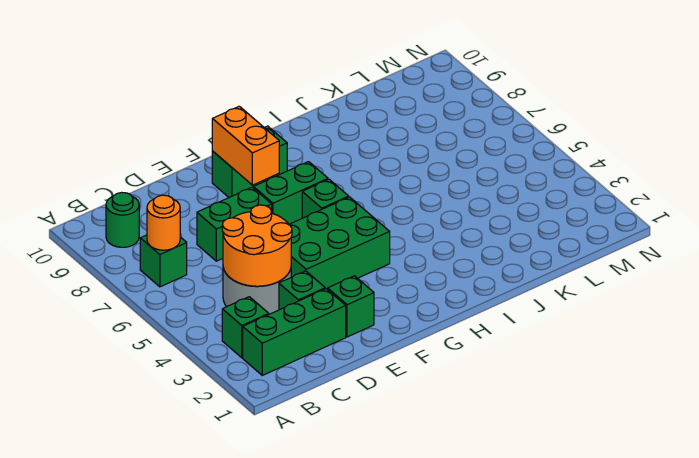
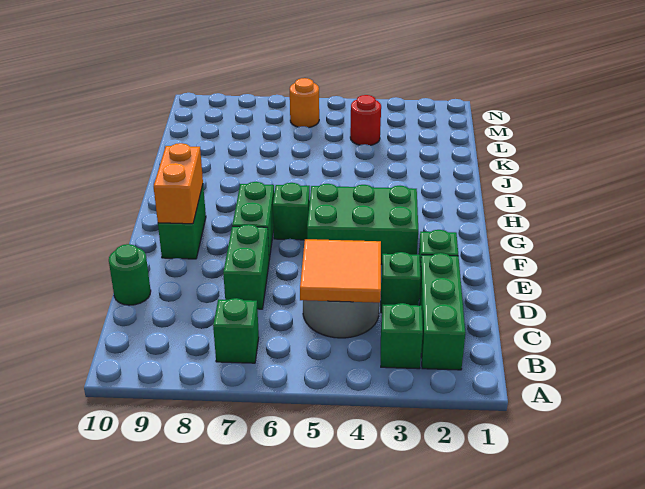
orange 1x1 round brick [147,195,180,250] -> orange 1x1 round brick moved to [290,78,319,127]
green 1x1 round brick [106,192,139,247] -> green 1x1 round brick moved to [109,244,151,305]
orange 2x2 round brick [222,205,292,286] -> orange 2x2 tile [300,239,381,303]
green 2x3 brick [289,197,390,290] -> green 2x3 brick turned to [307,184,418,264]
orange 1x2 brick [212,106,279,185] -> orange 1x2 brick turned to [154,143,203,224]
none -> red 1x1 round brick [350,95,381,145]

